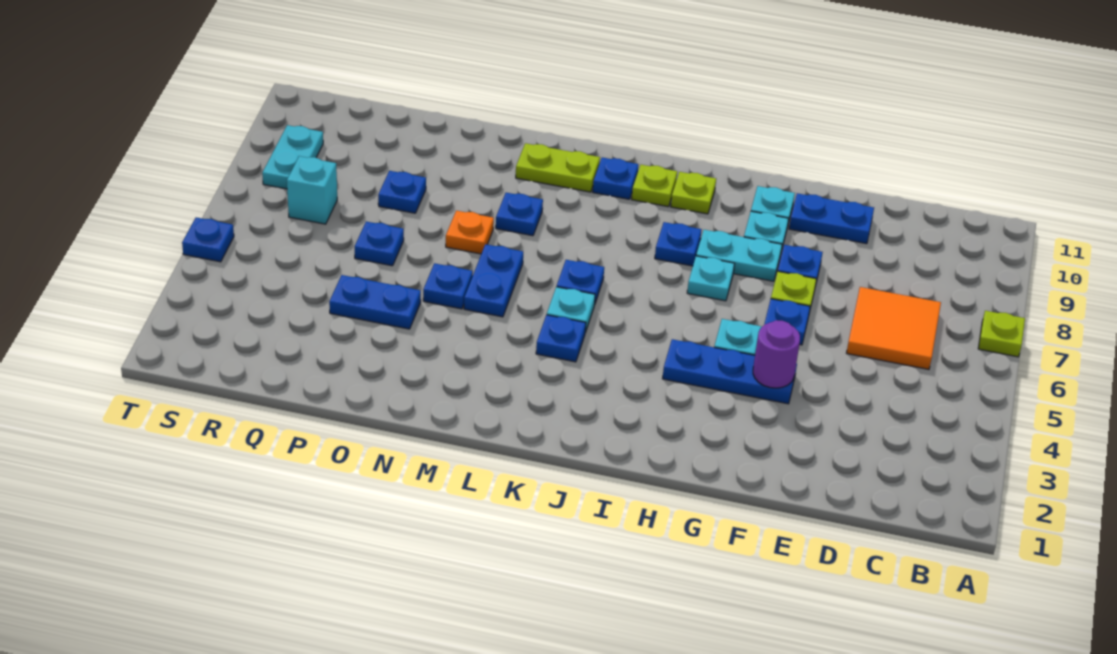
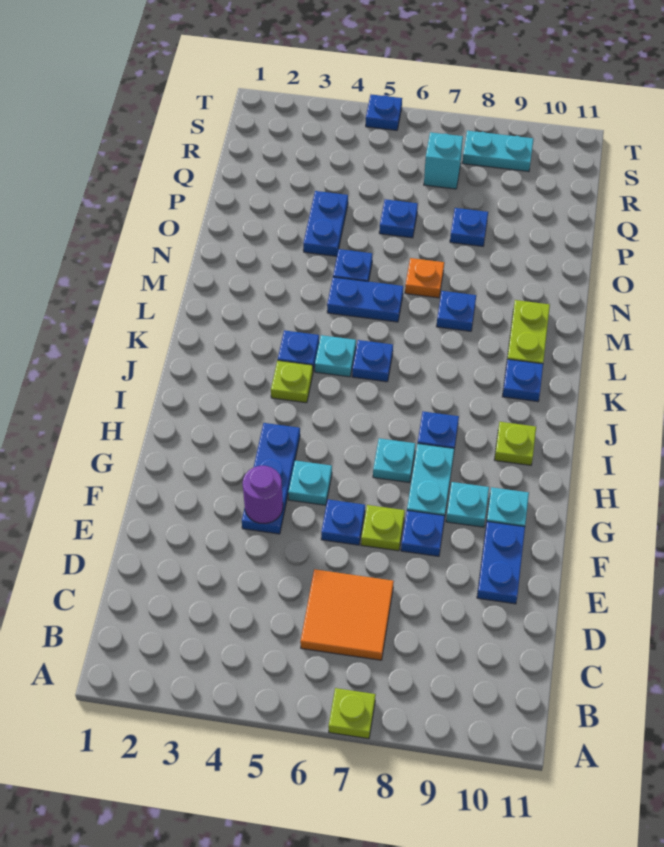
lime 1x1 plate [632,165,677,207] -> lime 1x1 plate moved to [271,360,313,403]

